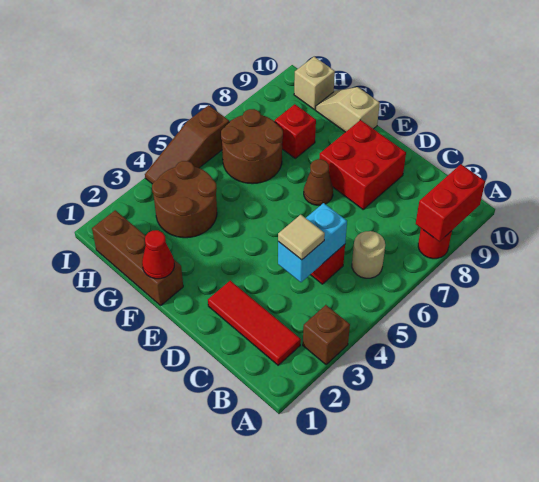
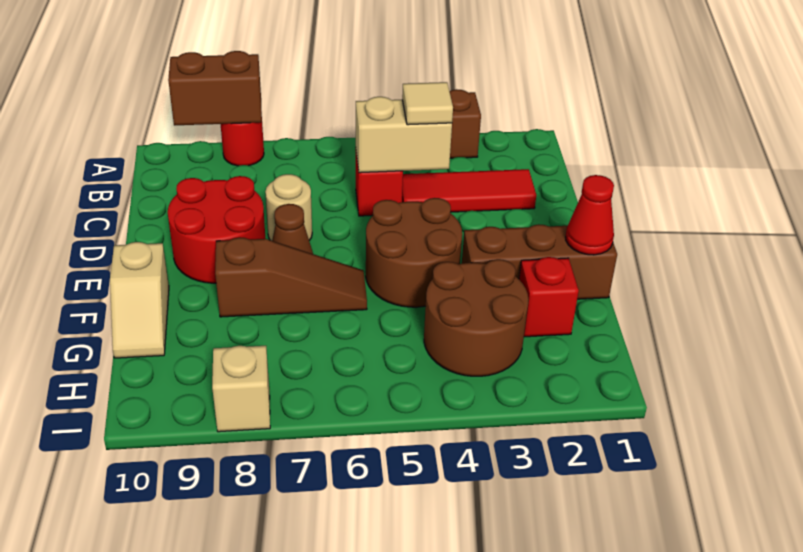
red 1x2 brick [416,164,485,242] -> brown 1x2 brick [168,51,262,126]
red 1x3 tile [208,281,301,365] -> red 1x3 tile turned to [402,169,536,212]
tan 1x1 round brick [352,231,385,278] -> tan 1x1 round brick moved to [265,174,312,241]
cyan 1x2 brick [278,203,347,282] -> tan 1x2 brick [356,97,452,173]
red 2x2 brick [319,120,406,209] -> red 2x2 round brick [168,176,266,283]
brown 1x3 brick [92,210,183,305] -> brown 1x3 brick turned to [462,224,617,299]
brown 2x2 round brick [221,109,283,184] -> brown 2x2 round brick moved to [366,198,462,307]
red 1x1 brick [275,104,316,158] -> red 1x1 brick moved to [519,257,579,337]
tan 1x1 brick [294,57,335,109] -> tan 1x1 brick moved to [212,346,270,432]
brown 1x3 slope [145,105,229,184] -> brown 1x3 slope moved to [215,237,367,317]

